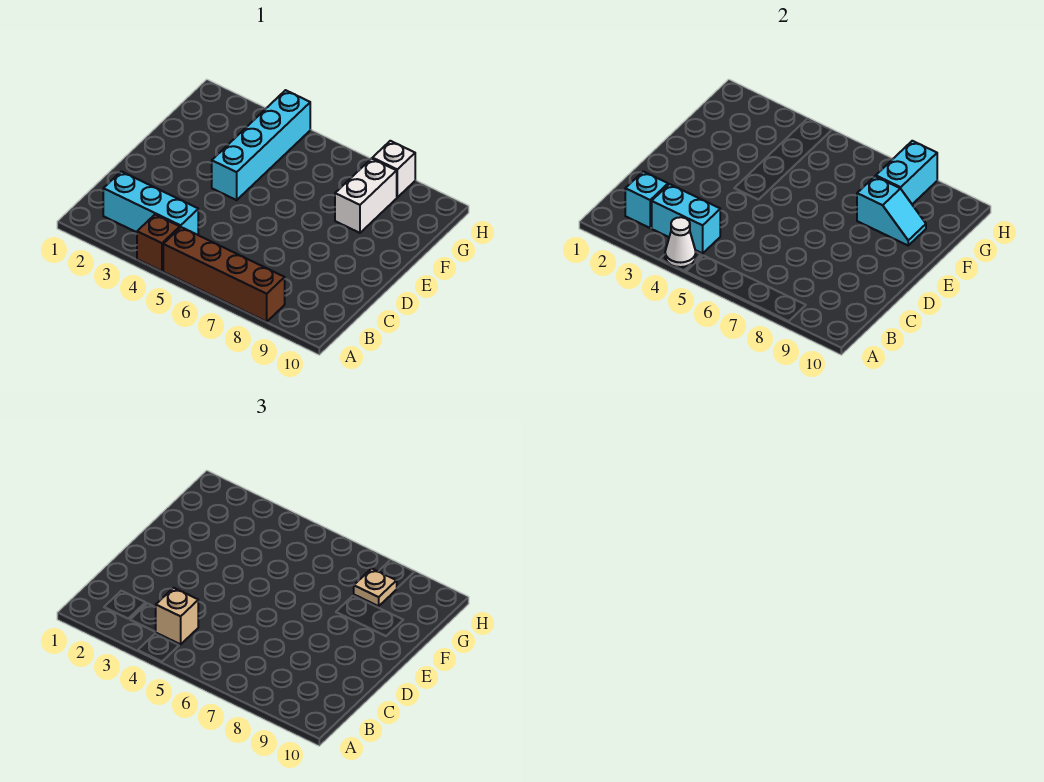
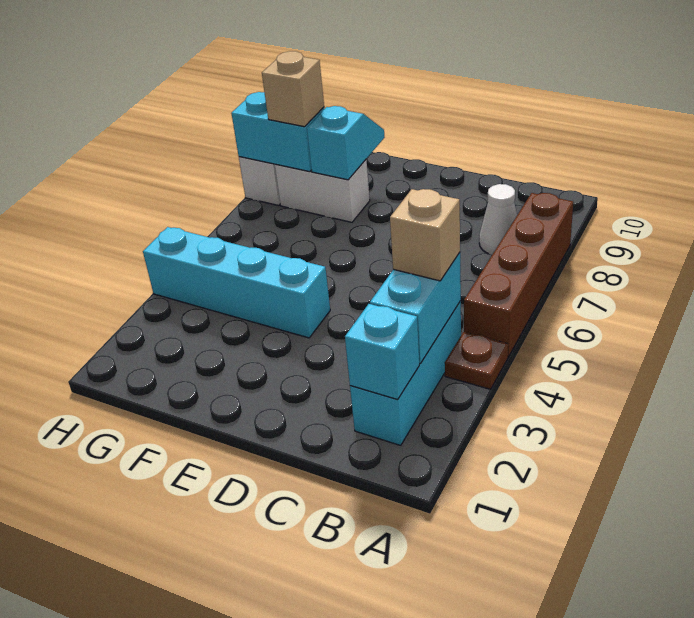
brown 1x1 brick [137,215,180,271] -> brown 1x1 plate [445,332,508,389]
white 1x1 cone [665,217,696,267] -> white 1x1 cone moved to [479,184,517,255]
tan 1x1 plate [354,568,397,606] -> tan 1x1 brick [262,51,324,127]

